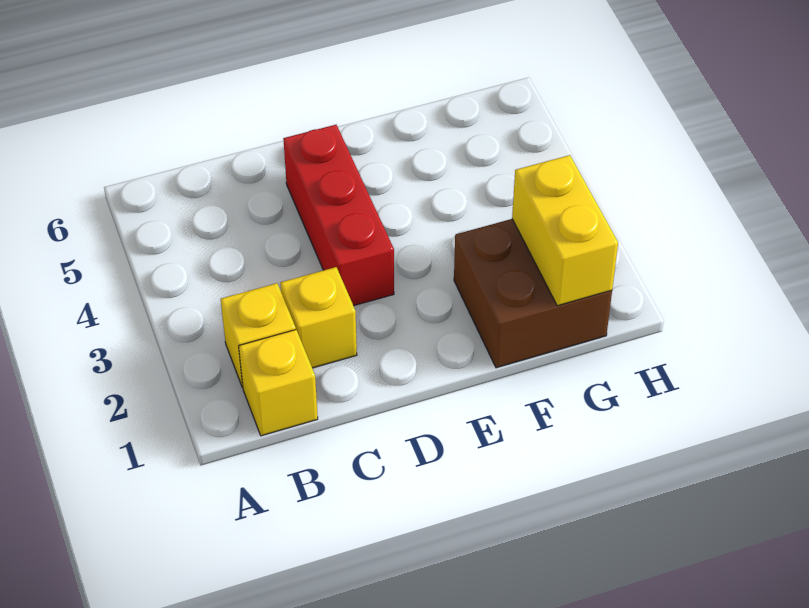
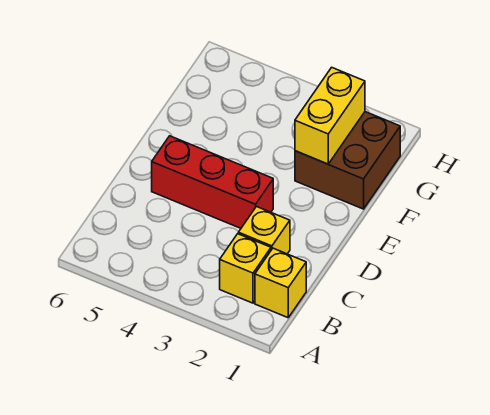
yellow 1x2 brick [512,155,618,306] -> yellow 1x2 brick turned to [295,67,365,164]

